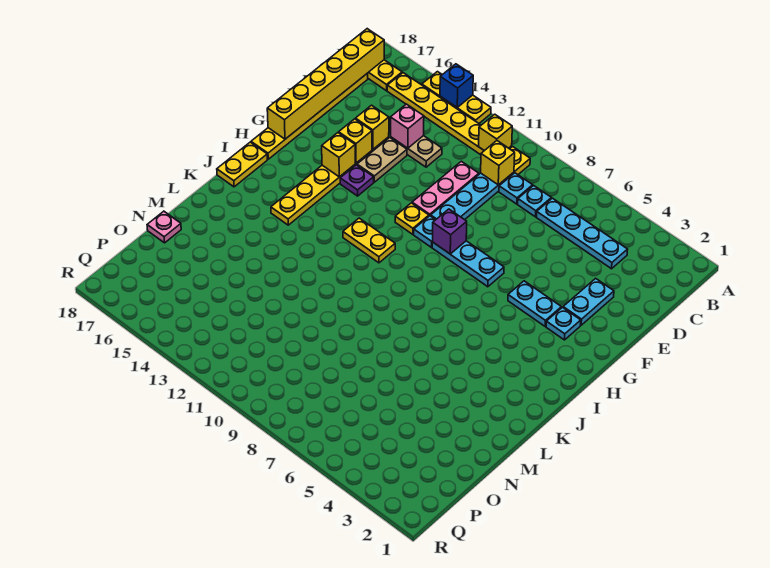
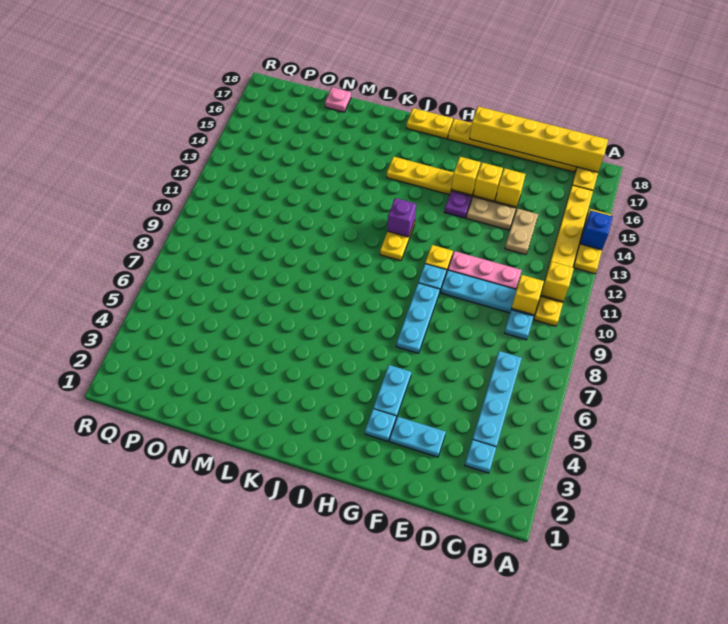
cyan 1x1 plate [518,186,551,217] -> cyan 1x1 plate moved to [465,440,496,473]
pink 1x1 brick [391,104,424,148] -> none
purple 1x1 brick [433,209,467,254] -> purple 1x1 brick moved to [387,198,416,237]

